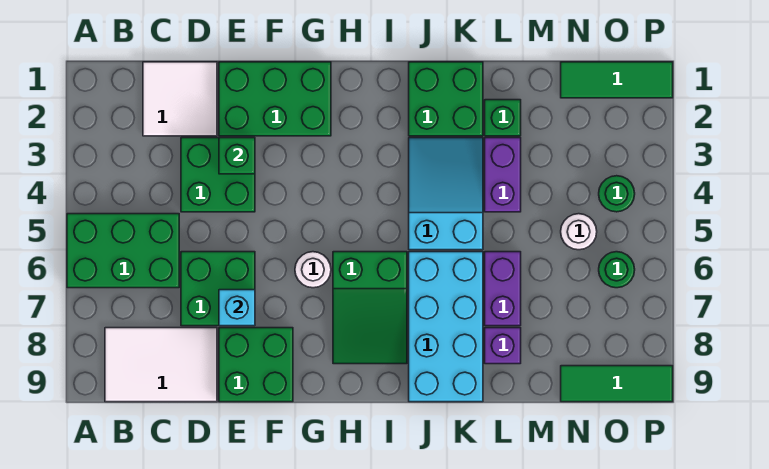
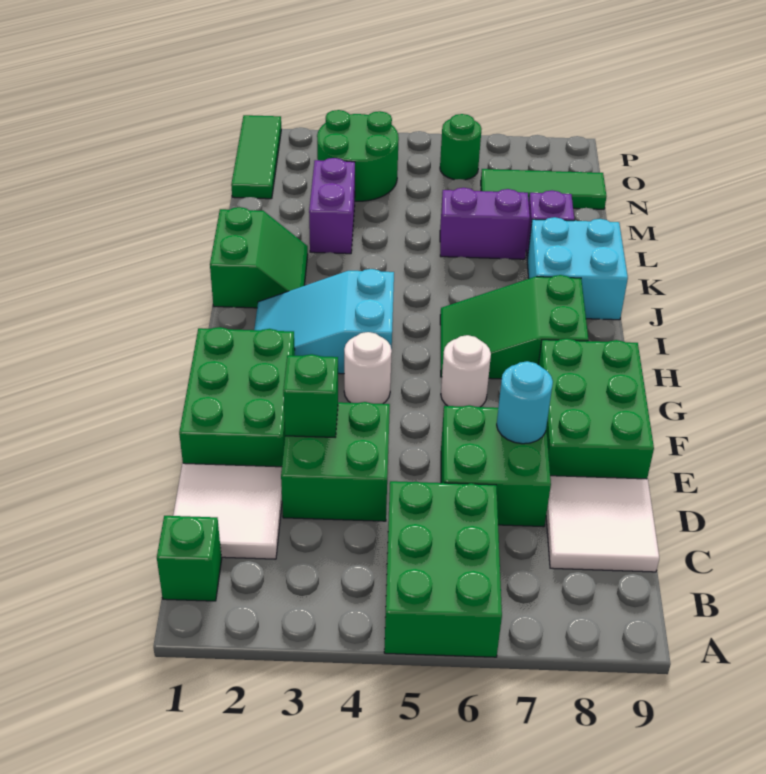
white 2x3 tile [105,328,217,402] -> white 2x2 tile [546,476,659,572]
cyan 1x1 brick [219,290,255,326] -> cyan 1x1 round brick [497,361,553,444]
green 2x2 brick [219,328,293,402] -> green 2x3 brick [538,339,654,479]
green 2x3 slope [333,252,407,364] -> green 2x3 slope turned to [440,275,588,379]
green 2x2 brick [409,62,483,136] -> green 2x2 slope [210,207,308,308]
cyan 2x3 slope [409,138,483,250] -> cyan 2x3 slope moved to [254,269,394,374]
cyan 2x4 brick [409,252,483,402] -> cyan 2x2 brick [527,217,628,320]
green 1x1 brick [485,100,521,136] -> green 1x1 brick moved to [157,516,222,601]
purple 1x2 brick [485,138,521,212] -> purple 1x2 brick turned to [309,158,355,254]
white 1x1 round brick [561,214,597,250] -> white 1x1 round brick moved to [344,332,392,404]
green 1x3 tile [561,366,673,402] -> green 1x3 tile turned to [481,169,606,209]
green 1x1 round brick [599,176,635,212] -> green 2x2 round brick [317,110,399,201]

